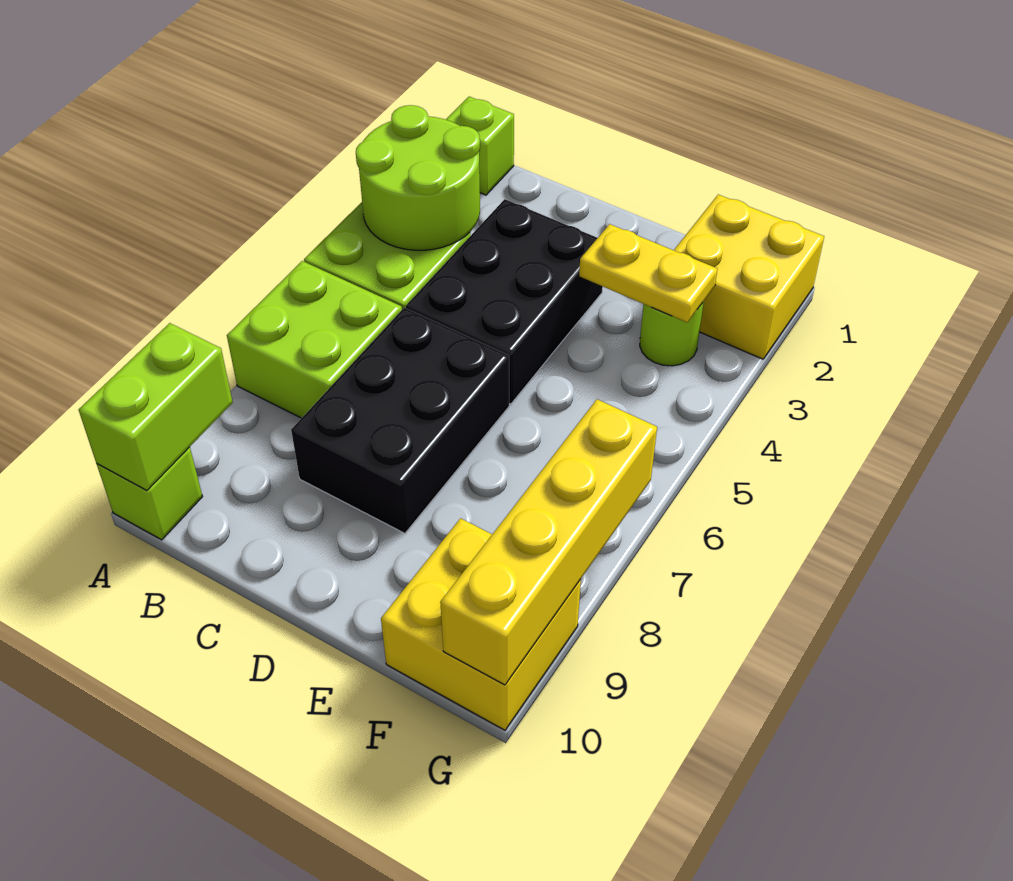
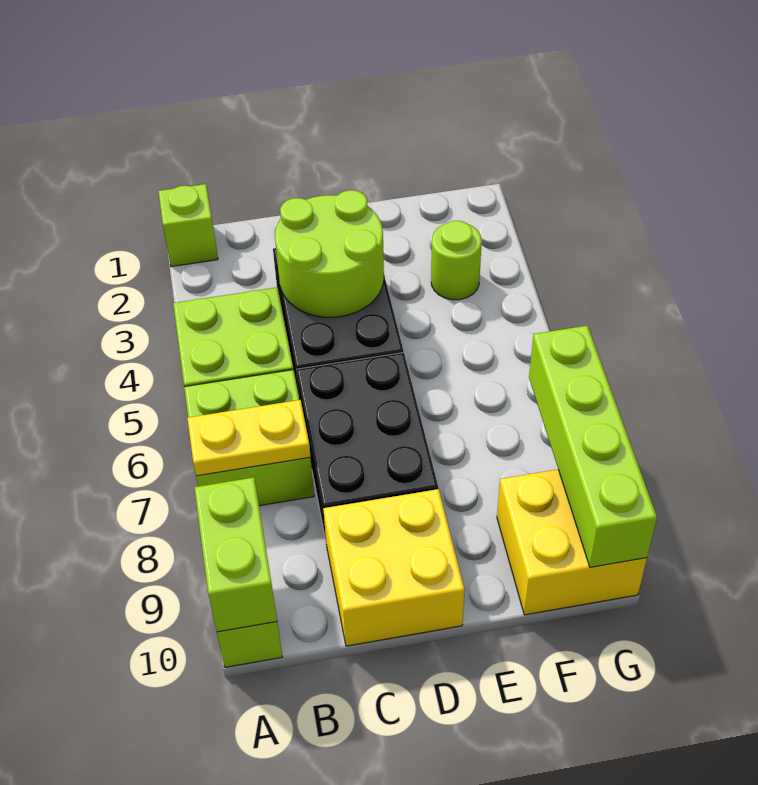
lime 2x2 round brick [356,105,480,250] -> lime 2x2 round brick moved to [275,190,384,317]
yellow 1x2 plate [579,224,717,322] -> yellow 1x2 plate moved to [187,400,311,476]
yellow 2x2 brick [674,195,824,359] -> yellow 2x2 brick moved to [323,489,465,646]
yellow 1x4 brick [440,399,657,685] -> lime 1x4 brick [529,326,657,567]

